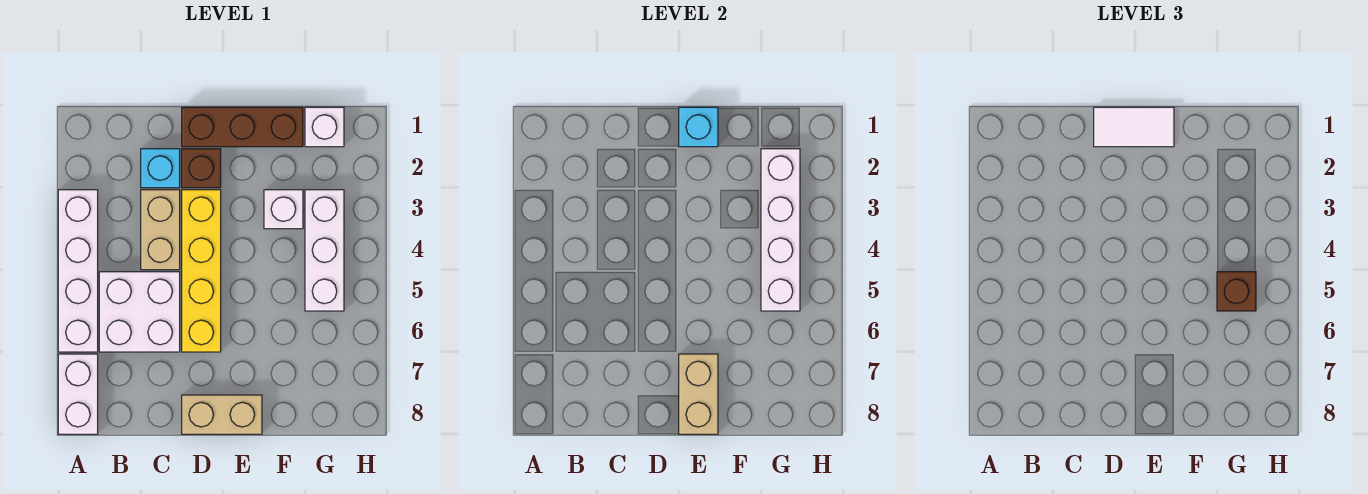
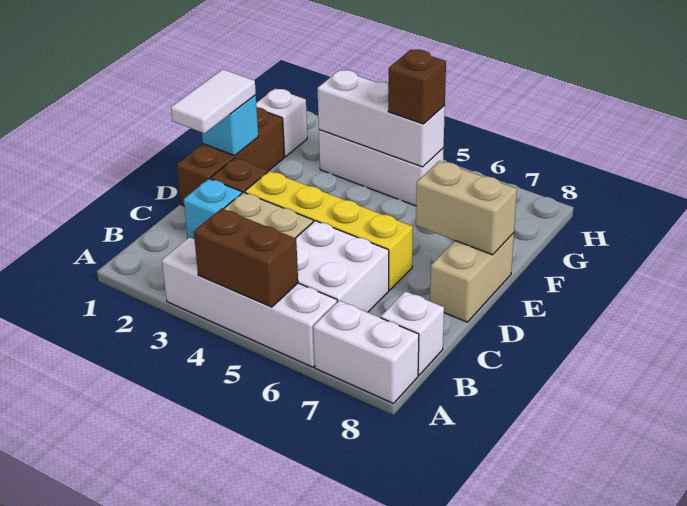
none -> brown 1x2 brick [194,208,298,307]
white 1x1 brick [264,190,303,229] -> white 1x1 brick moved to [381,291,444,375]
white 1x4 brick [761,149,800,311] -> white 1x3 brick [317,70,445,167]

